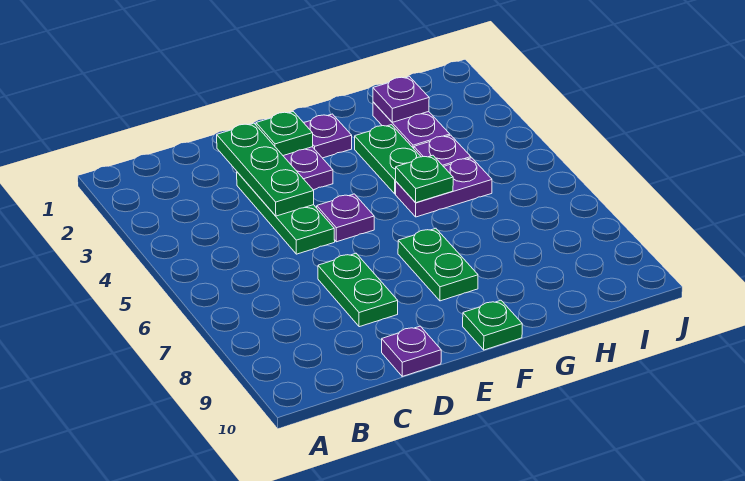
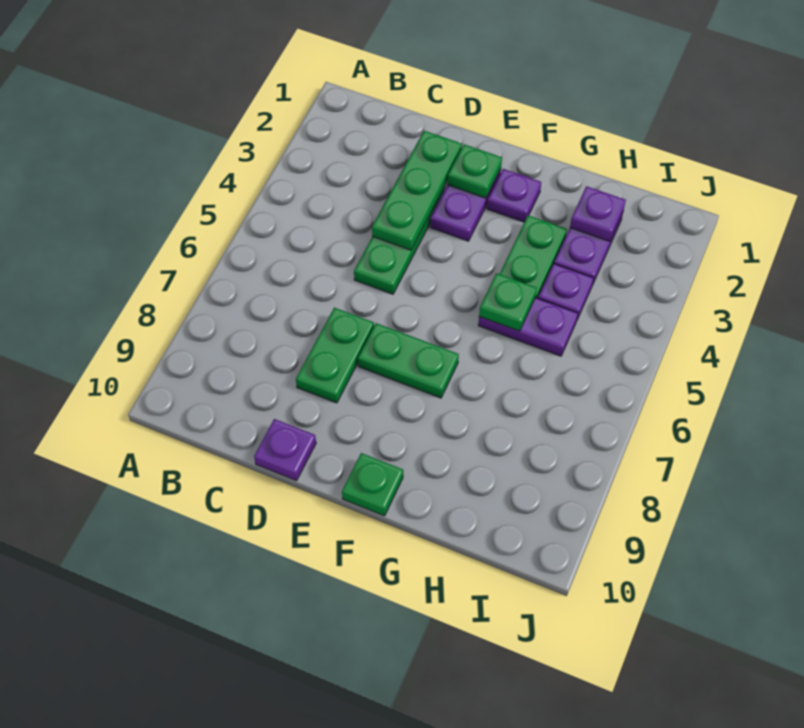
purple 1x1 plate [317,194,374,242] -> none
green 1x2 plate [398,228,478,301] -> green 1x2 plate turned to [358,323,459,398]

